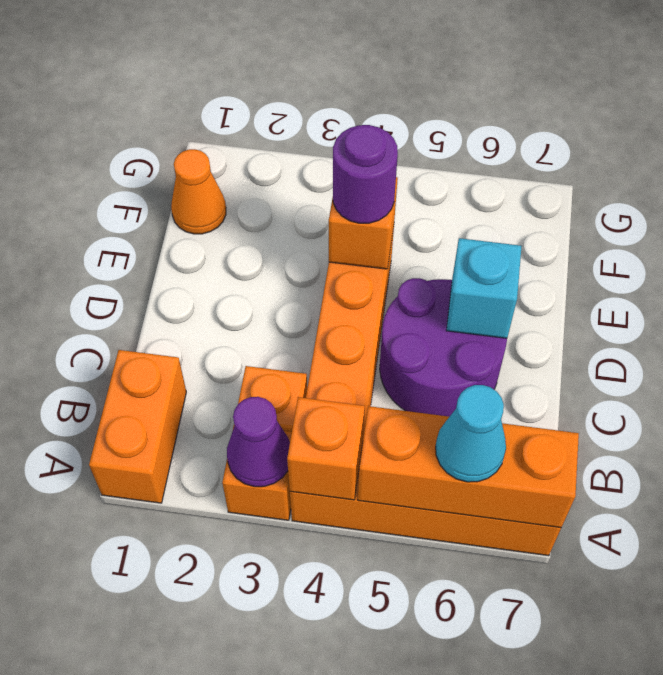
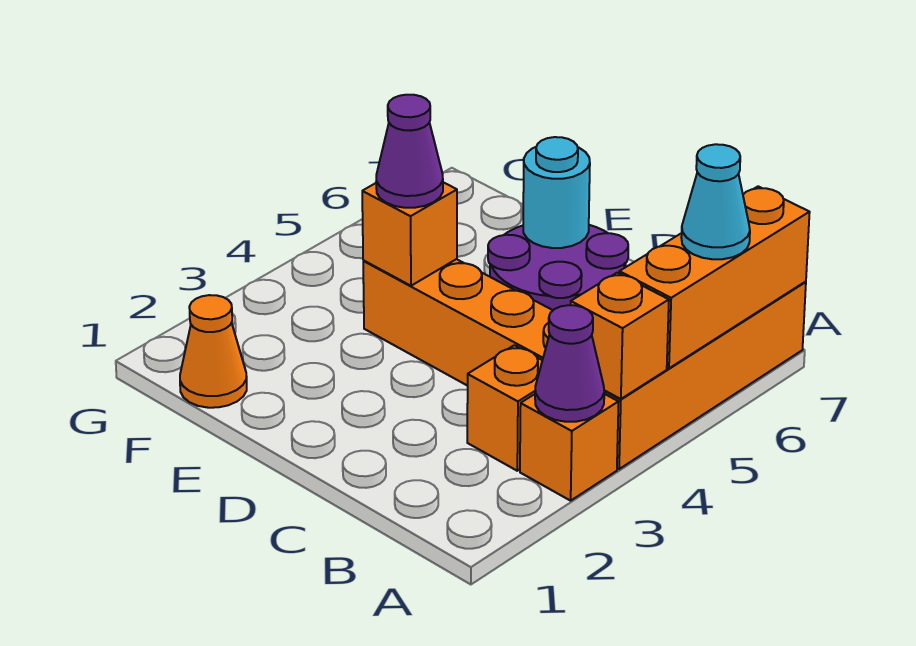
orange 1x2 brick [89,350,186,503] -> none
cyan 1x1 brick [446,238,522,338] -> cyan 1x1 round brick [523,137,590,248]
purple 1x1 round brick [333,125,398,223] -> purple 1x1 cone [376,95,443,208]

